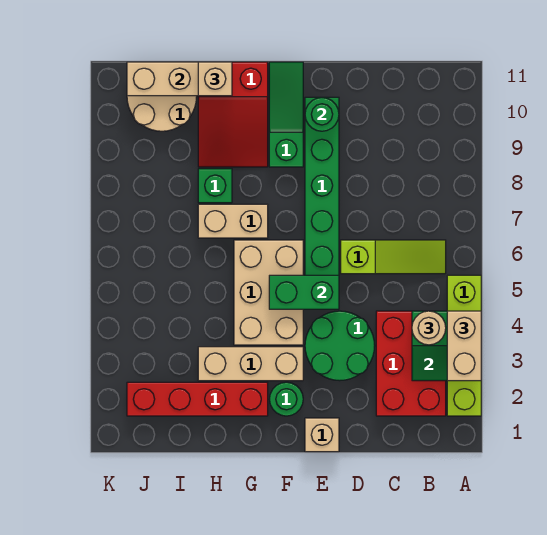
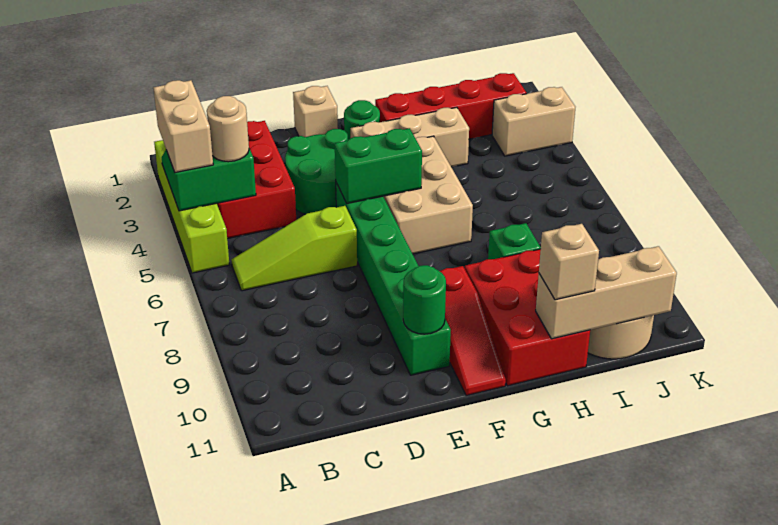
green 1x3 slope [269,62,303,167] -> red 1x3 slope [440,266,506,396]
tan 1x2 brick [198,204,268,238] -> tan 1x2 brick moved to [492,87,575,156]
red 2x3 slope [198,62,268,167] -> red 2x3 brick [465,249,590,386]

